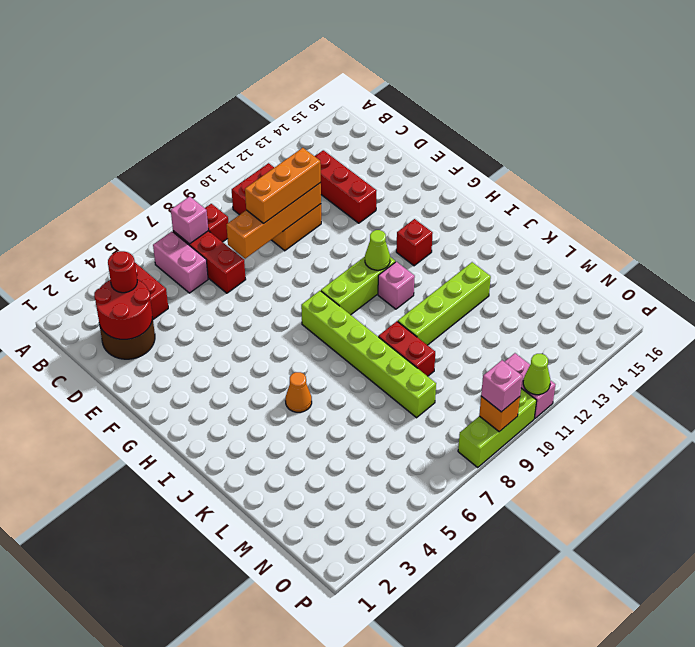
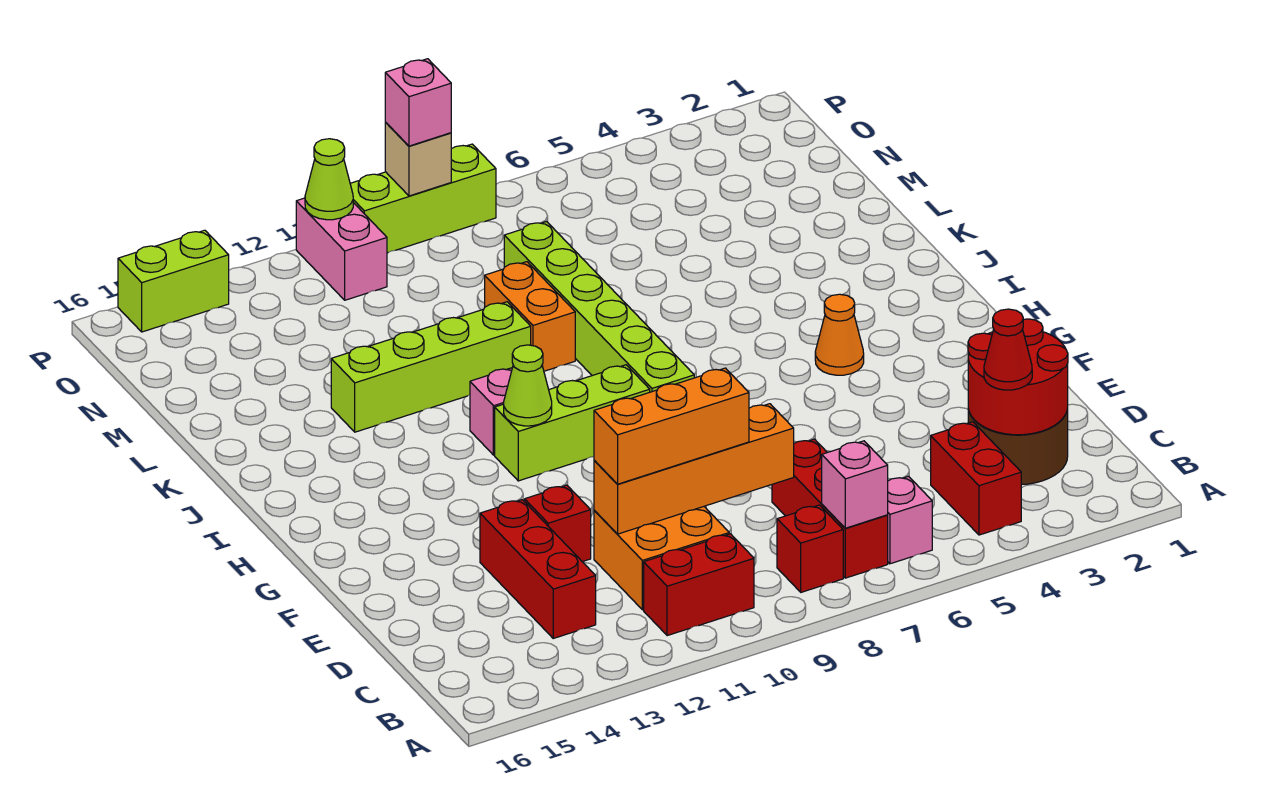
pink 1x2 brick [153,232,208,293] -> pink 1x1 brick [888,476,932,564]
red 1x1 round brick [108,251,137,293] -> red 1x1 cone [984,309,1032,390]
red 1x1 brick [396,219,433,266] -> red 1x1 brick moved to [525,485,591,562]
orange 1x1 cone [285,372,312,412] -> orange 1x1 cone moved to [815,294,864,375]
red 1x2 brick [378,321,435,376] -> orange 1x2 brick [485,262,575,371]
orange 1x1 brick [479,396,520,432] -> tan 1x1 brick [385,122,451,196]
none -> lime 1x2 brick [118,230,229,332]

